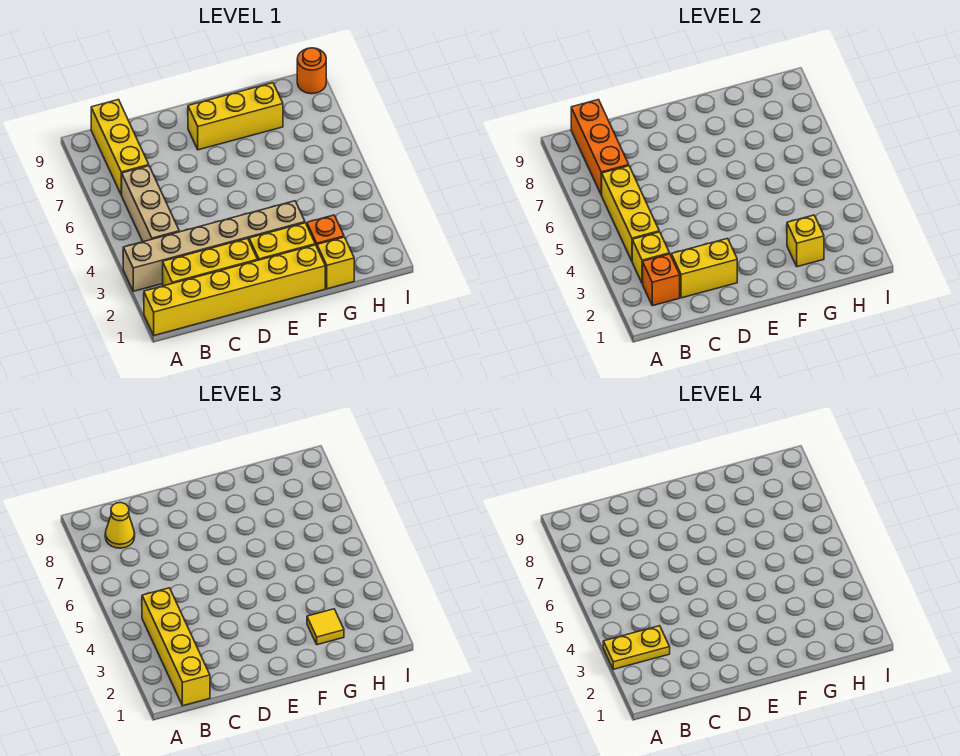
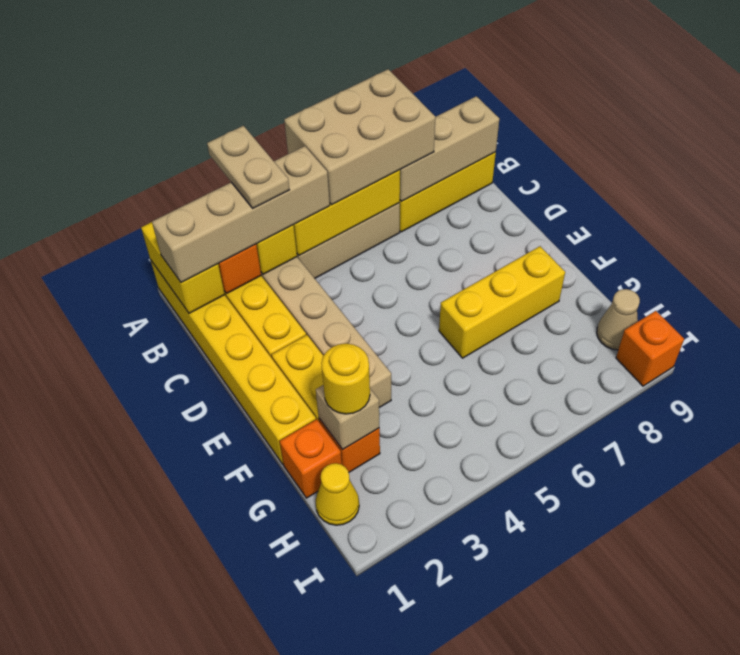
yellow 1x2 plate [603,626,670,669] -> tan 1x2 plate [207,126,289,208]
none -> tan 2x3 brick [284,69,436,205]
yellow 1x4 brick [142,588,210,706] -> tan 1x4 brick [152,146,330,283]
orange 1x3 brick [571,100,629,195] -> tan 1x3 brick [400,96,499,202]
yellow 1x1 cone [105,503,135,548] -> yellow 1x1 cone moved to [315,463,359,525]
yellow 1x2 brick [671,238,737,298] -> yellow 1x2 brick moved to [141,222,225,313]
yellow 1x3 brick [188,83,283,150] -> yellow 1x3 brick turned to [439,246,565,358]
yellow 1x1 brick [317,237,354,289] -> orange 1x1 brick [280,419,342,498]
yellow 1x1 brick [787,215,824,267] -> tan 1x1 brick [316,385,379,449]
yellow 1x1 tile [307,609,344,645] -> yellow 1x1 round brick [321,344,370,414]
none -> tan 1x1 cone [597,289,640,350]
orange 1x1 round brick [297,48,326,94] -> orange 1x1 brick [616,311,684,386]

